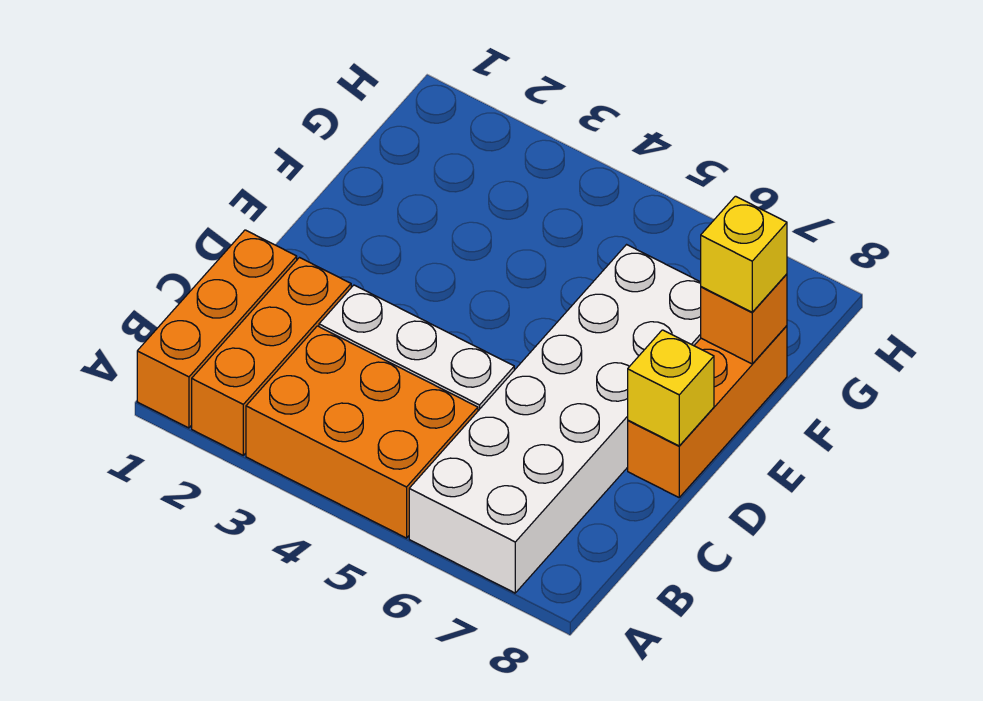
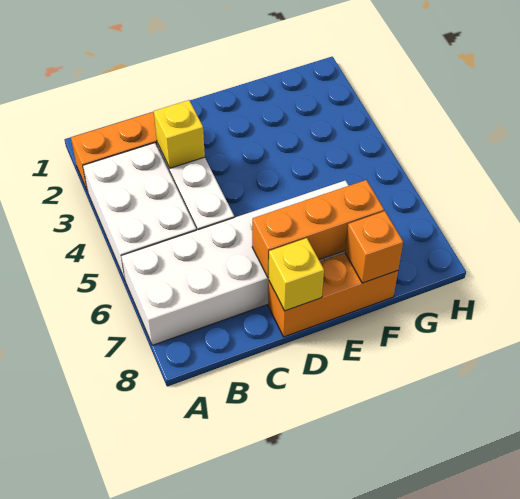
orange 1x3 brick [137,230,297,428] -> orange 1x3 brick moved to [252,180,384,278]
orange 2x3 brick [246,326,478,538] -> white 2x3 brick [83,143,196,280]
yellow 1x1 brick [701,196,787,312] -> yellow 1x1 brick moved to [154,100,205,168]

